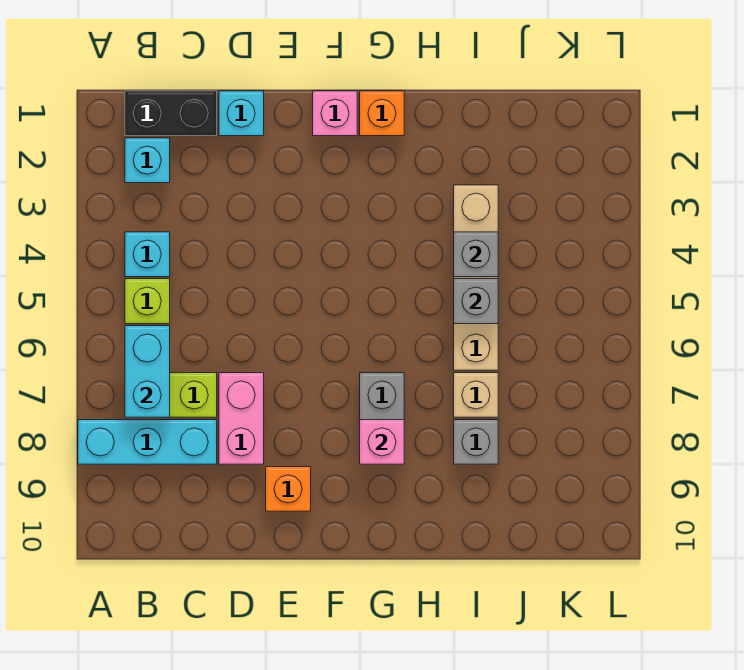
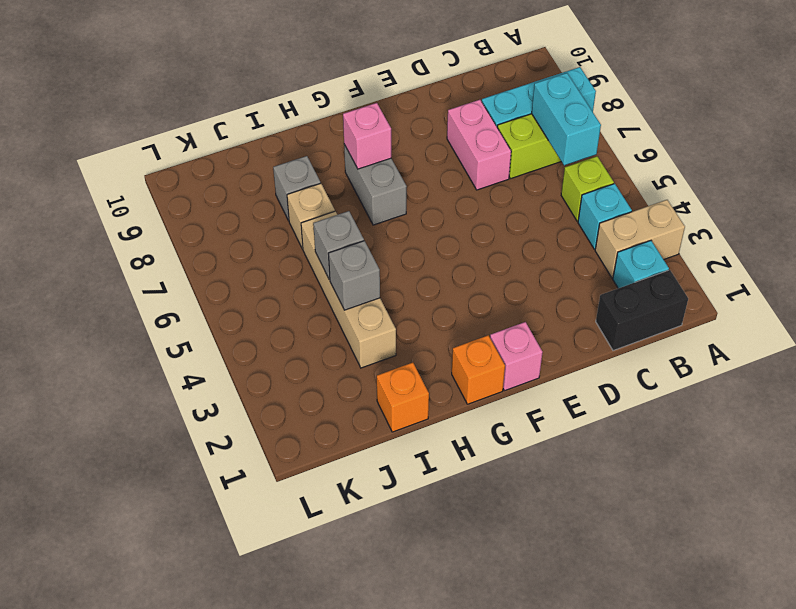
none -> tan 1x2 brick [595,200,685,278]
cyan 1x1 brick [219,91,264,136] -> none
orange 1x1 brick [266,467,311,511] -> orange 1x1 brick moved to [377,362,429,432]

